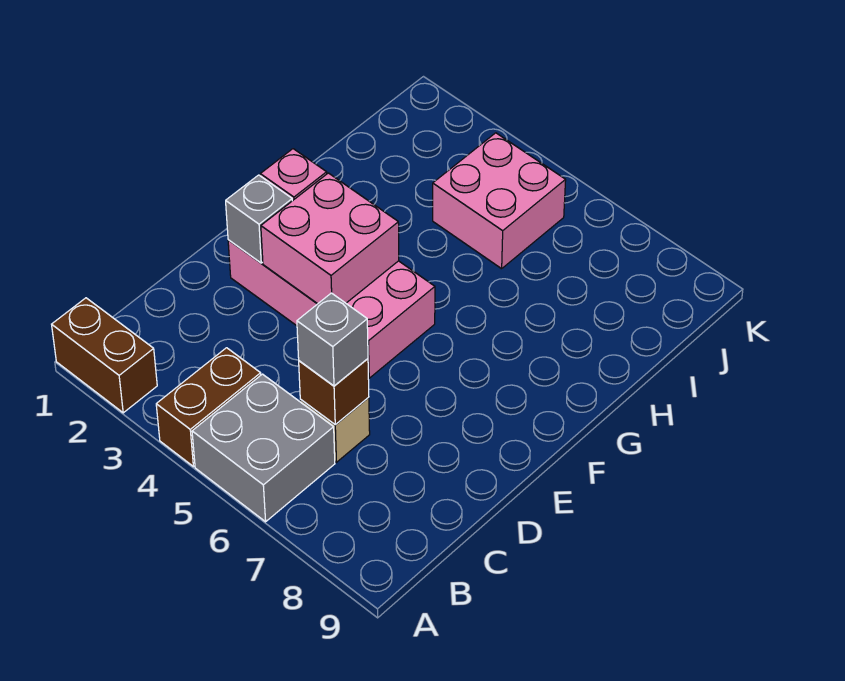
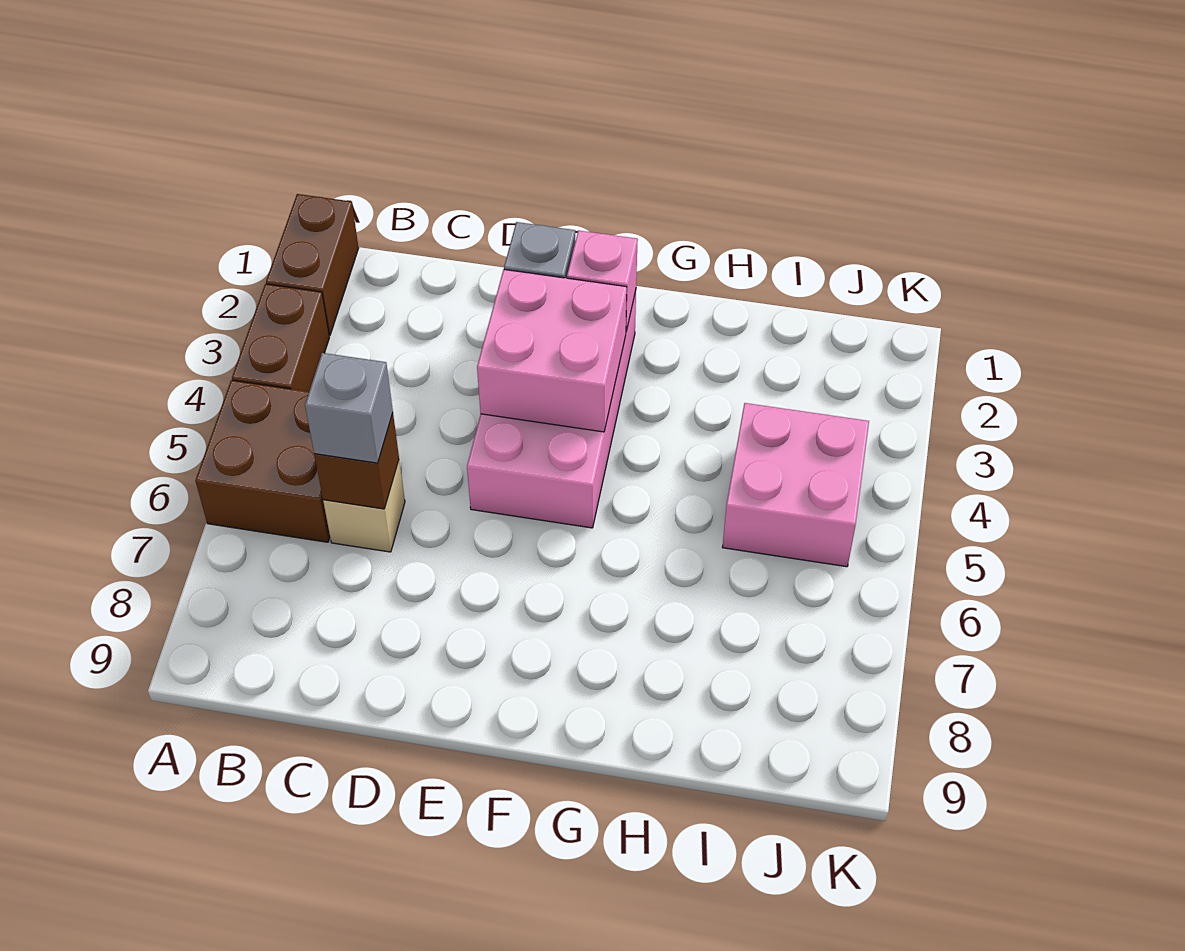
brown 1x2 brick [156,348,261,467] -> brown 1x2 brick turned to [232,284,329,392]
grey 2x2 brick [192,374,335,522] -> brown 2x2 brick [195,380,330,542]

